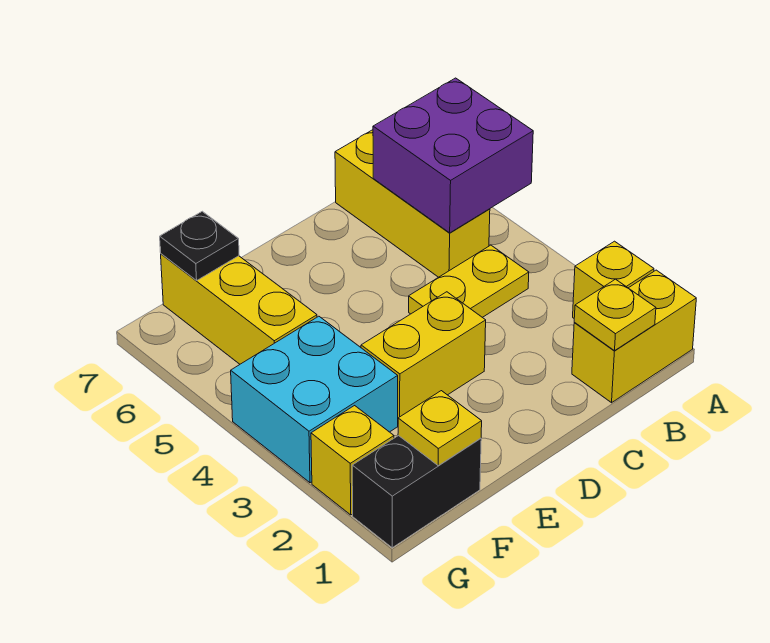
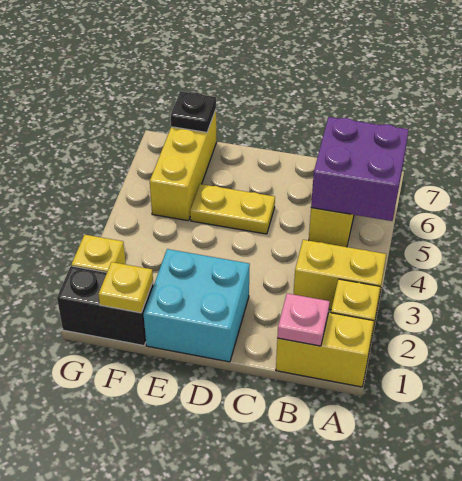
yellow 1x1 plate [574,279,656,351] -> pink 1x1 plate [277,293,330,346]
yellow 1x2 plate [409,245,529,317] -> yellow 1x2 plate moved to [190,184,275,234]
yellow 1x2 brick [361,292,486,418] -> yellow 1x2 brick moved to [293,240,386,310]
cyan 2x2 brick [231,316,398,483] -> cyan 2x2 brick moved to [144,249,250,362]

